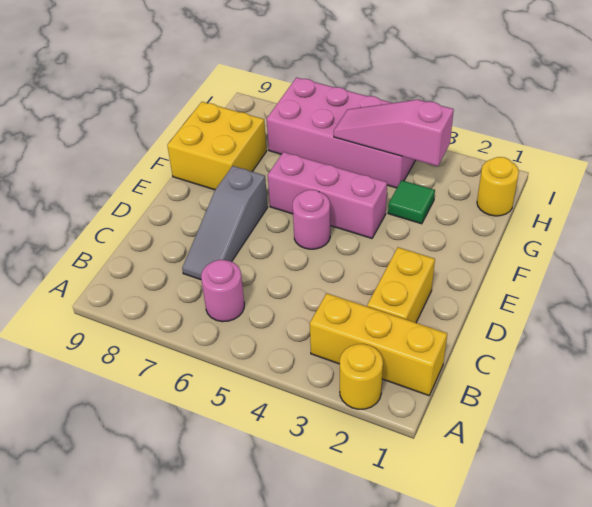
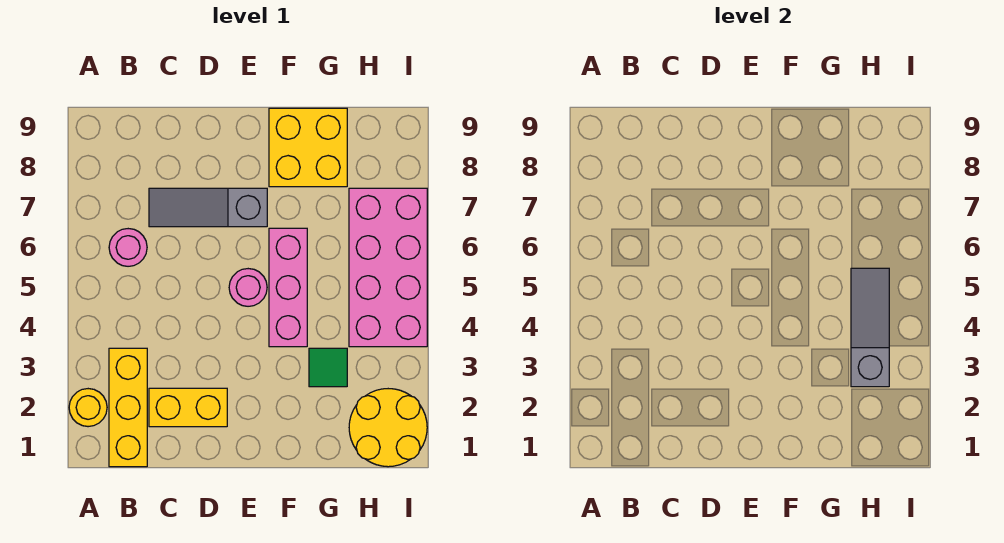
yellow 1x1 round brick [477,157,519,216] -> yellow 2x2 round brick [349,389,427,467]
pink 1x3 slope [334,100,454,166] -> grey 1x3 slope [851,268,889,387]

